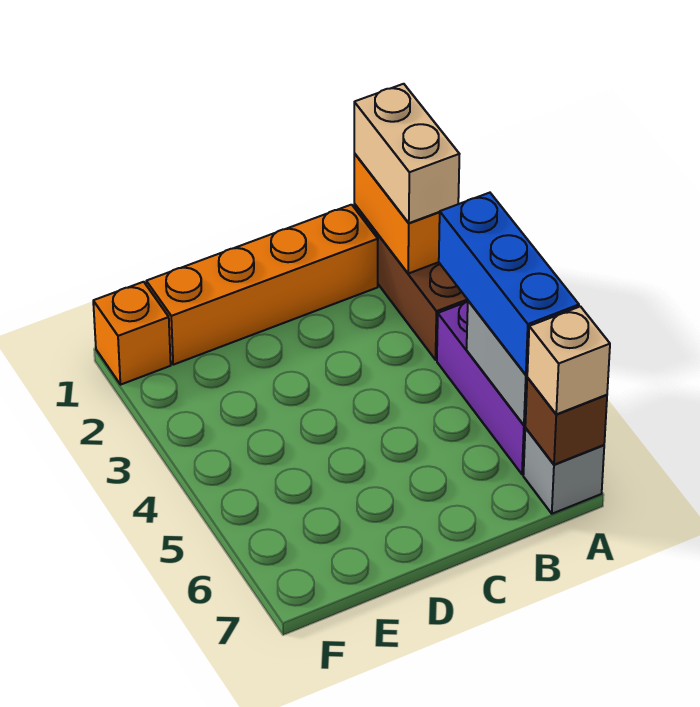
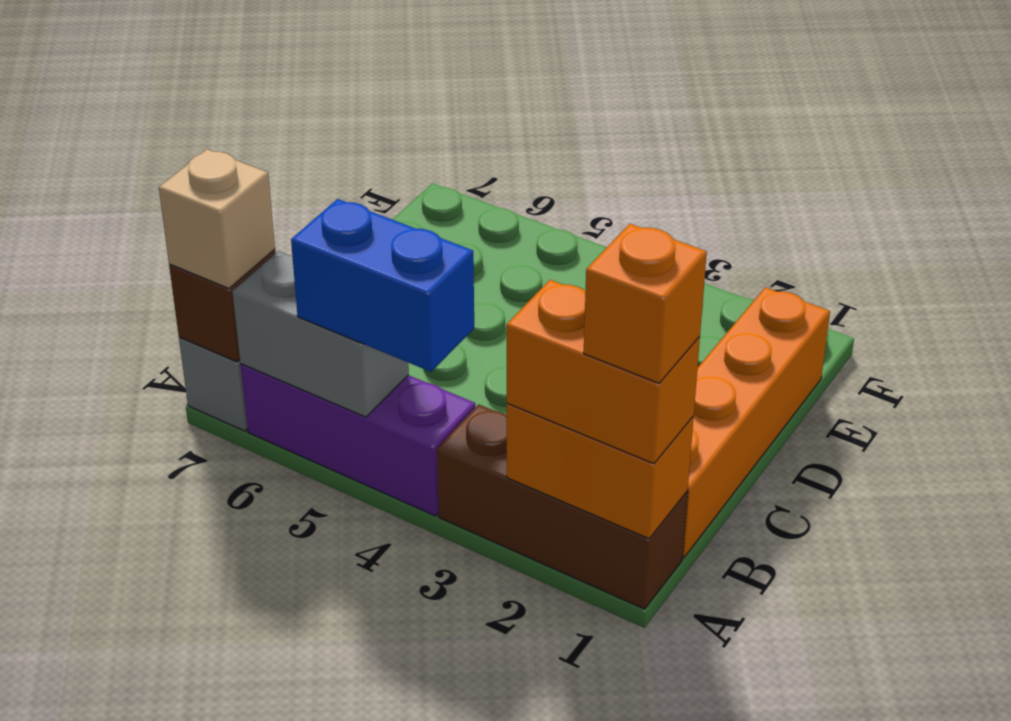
tan 1x2 brick [354,84,459,223] -> orange 1x2 brick [507,280,700,464]
blue 1x3 brick [439,193,579,375] -> blue 1x2 brick [291,199,474,372]
orange 1x1 brick [93,282,171,385] -> orange 1x1 brick moved to [584,224,707,383]

